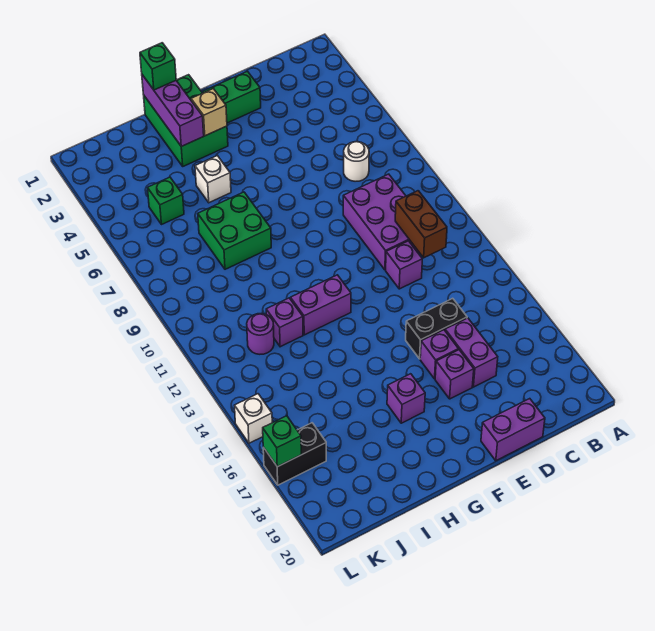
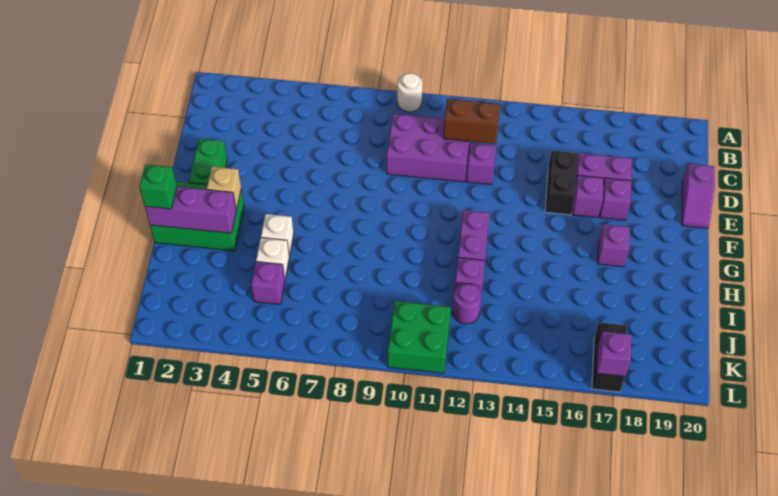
white 1x1 round brick [344,141,369,181] -> white 1x1 round brick moved to [397,73,422,112]
purple 1x2 brick [481,399,545,461] -> purple 1x2 slope [682,164,715,228]
green 2x2 brick [198,192,271,269] -> green 2x2 brick moved to [388,301,451,373]
green 1x1 brick [148,177,184,224] -> purple 1x1 brick [251,262,285,304]
white 1x1 brick [235,394,272,443] -> white 1x1 brick moved to [256,238,289,278]
green 1x1 brick [263,416,301,467] -> purple 1x1 brick [597,332,631,376]

